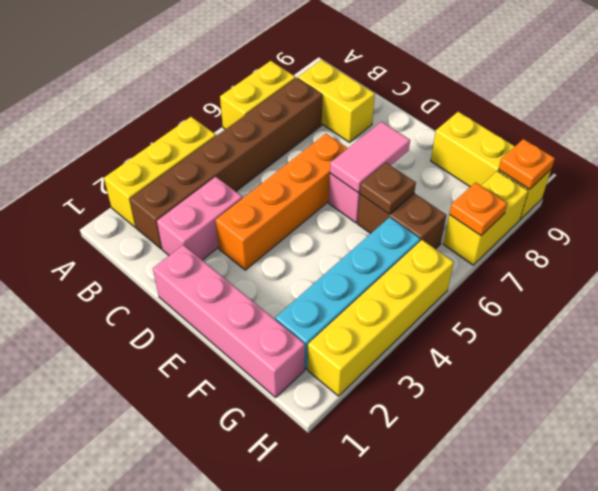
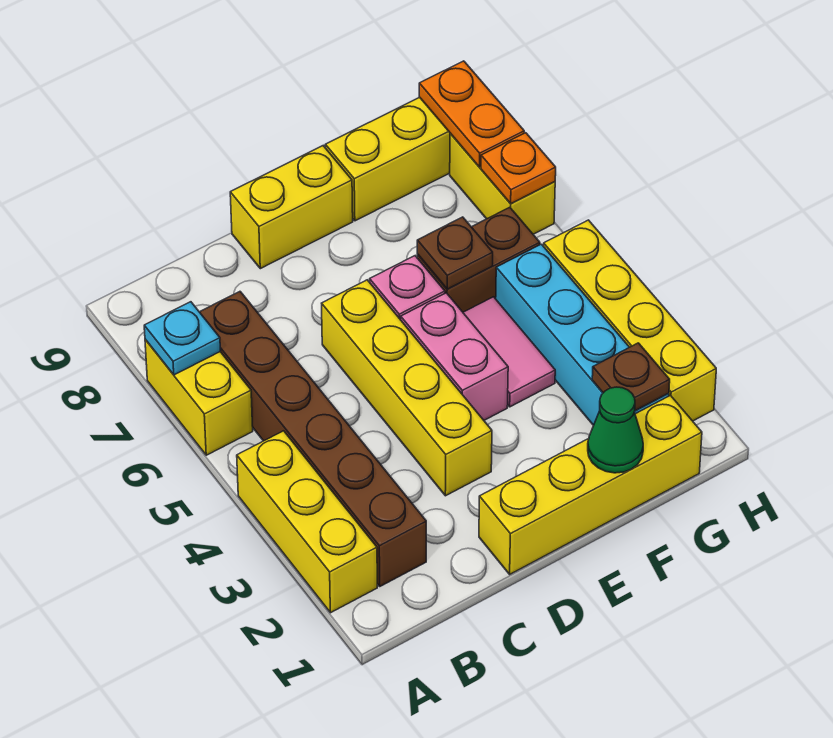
none -> cyan 1x1 plate [144,302,220,375]
yellow 1x2 brick [298,60,375,142] -> yellow 1x2 brick moved to [230,146,353,269]
pink 1x2 brick [157,177,242,260] -> pink 1x2 brick moved to [401,293,508,420]
pink 1x4 brick [153,245,305,397] -> yellow 1x4 brick [479,395,702,574]
orange 1x4 brick [216,134,348,270] -> yellow 1x4 brick [322,280,492,496]
pink 1x2 tile [330,122,410,193] -> pink 1x2 tile moved to [463,297,555,407]
none -> green 1x1 cone [588,387,643,473]
none -> brown 1x1 plate [592,343,670,411]
orange 1x1 plate [499,139,555,189] -> orange 1x2 plate [419,61,524,167]

